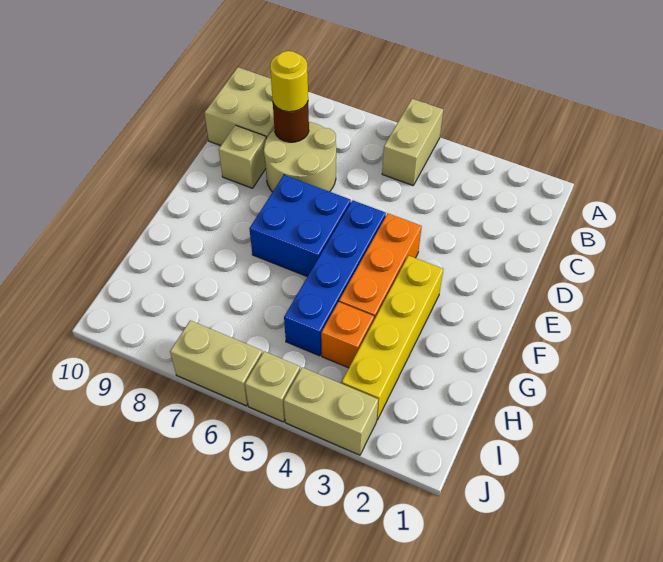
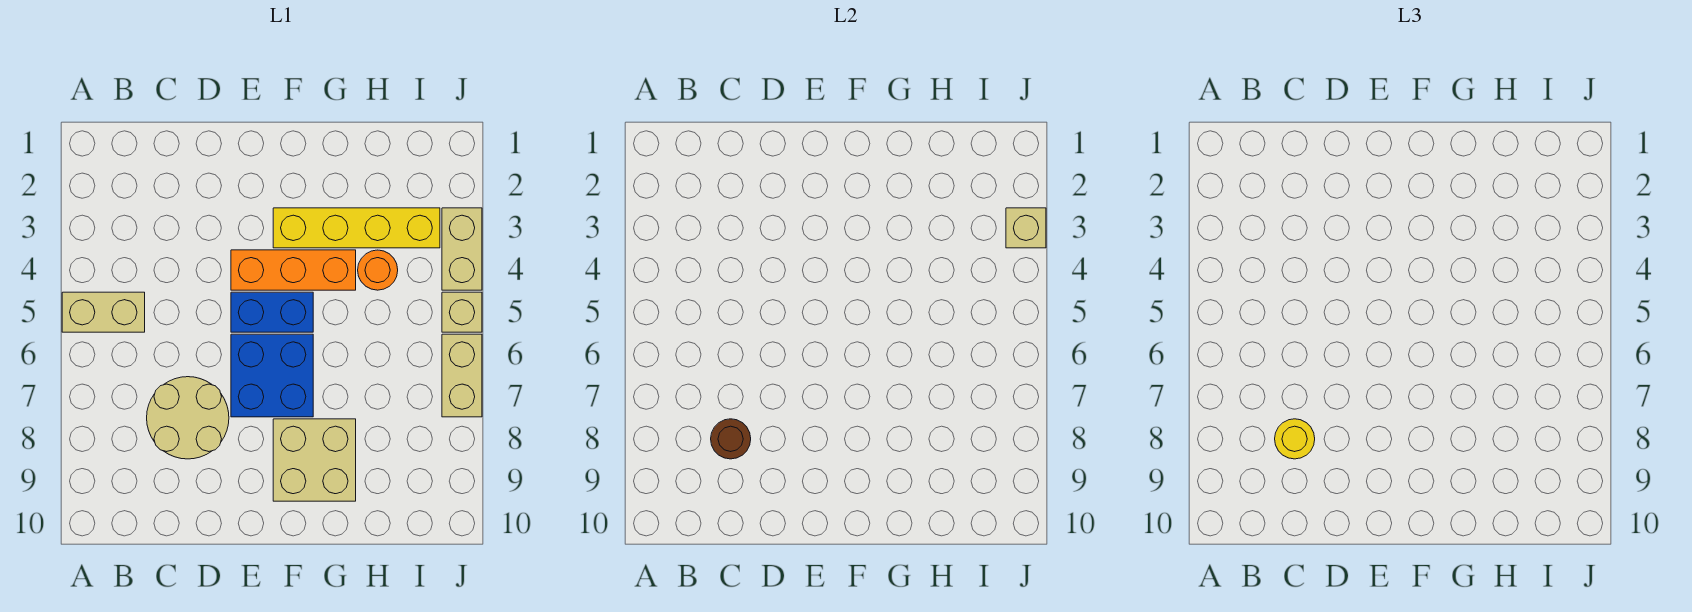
tan 2x2 brick [205,67,275,146] -> tan 2x2 brick moved to [273,419,356,501]
tan 1x1 brick [219,125,266,188] -> tan 1x1 brick moved to [1006,208,1046,248]
blue 1x4 brick [284,200,386,356] -> blue 1x2 brick [231,292,313,332]
orange 1x1 brick [321,302,374,368] -> orange 1x1 round brick [358,250,398,290]

